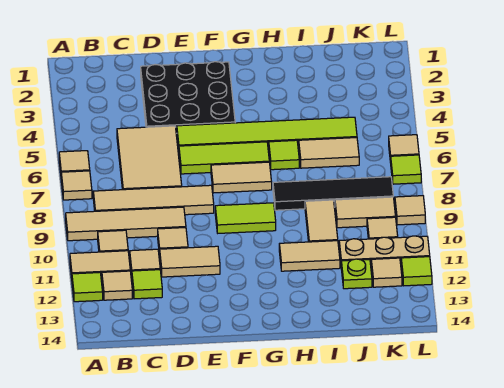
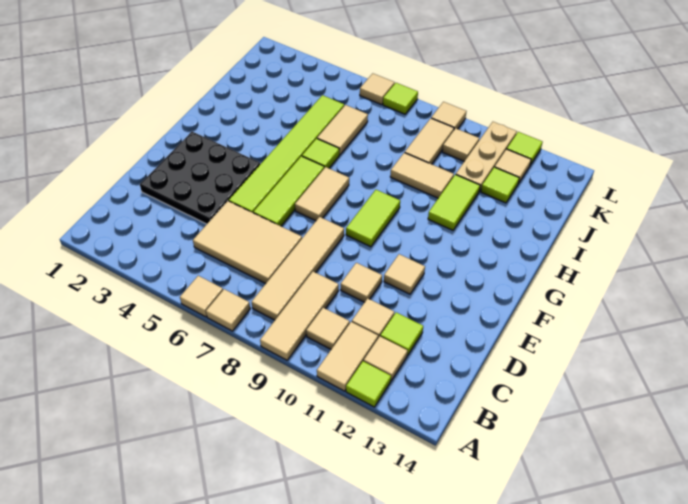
tan 1x4 tile [66,207,186,241] -> tan 1x3 tile [260,272,339,360]
tan 1x2 tile [160,246,220,277] -> tan 1x1 tile [384,254,425,294]
black 1x4 tile [273,177,393,210] -> none
tan 1x2 tile [279,241,340,271] -> lime 1x2 tile [428,174,480,230]
lime 1x1 plate [341,259,372,289] -> lime 1x1 tile [481,167,519,203]

